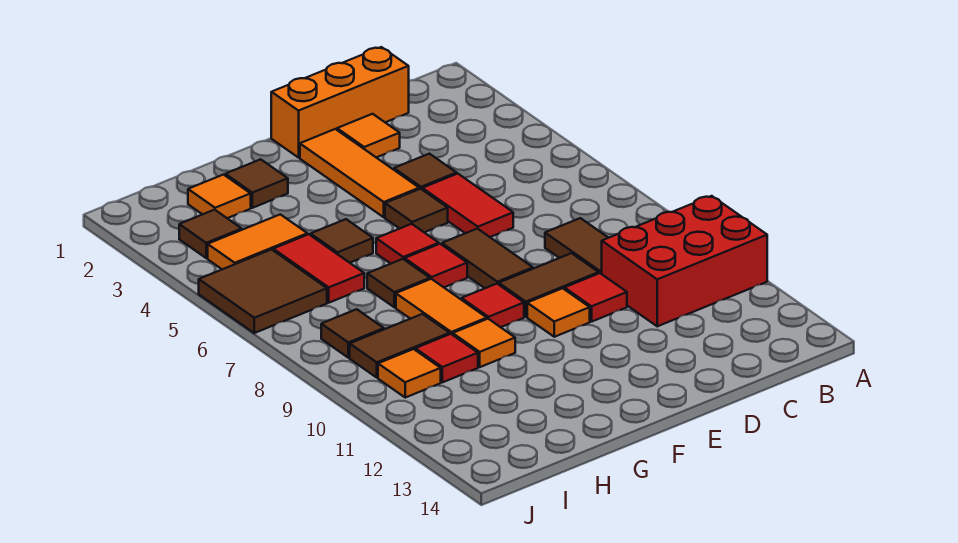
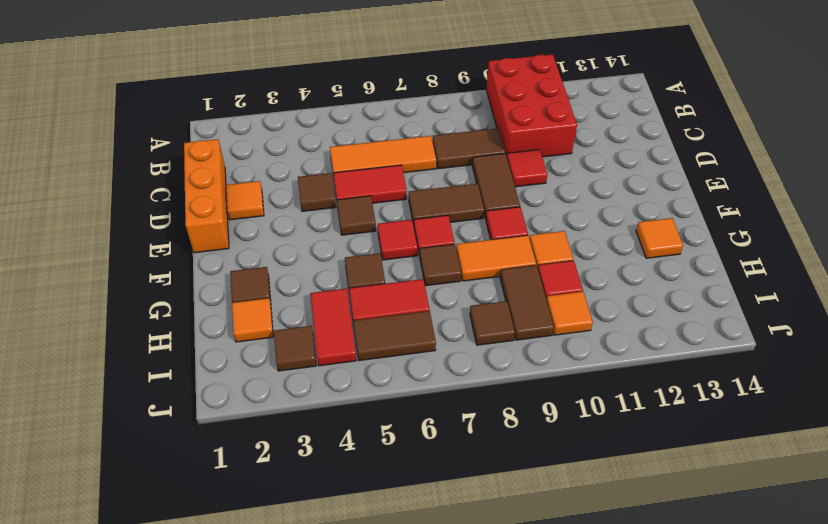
orange 1x3 tile [300,129,419,217] -> orange 1x3 tile moved to [330,136,436,177]
orange 1x1 tile [527,288,590,337] -> orange 1x1 tile moved to [636,218,683,258]
orange 1x2 tile [208,214,307,269] -> red 1x2 tile [310,288,356,366]
brown 2x2 tile [199,250,327,333] -> brown 1x2 tile [353,311,436,361]

